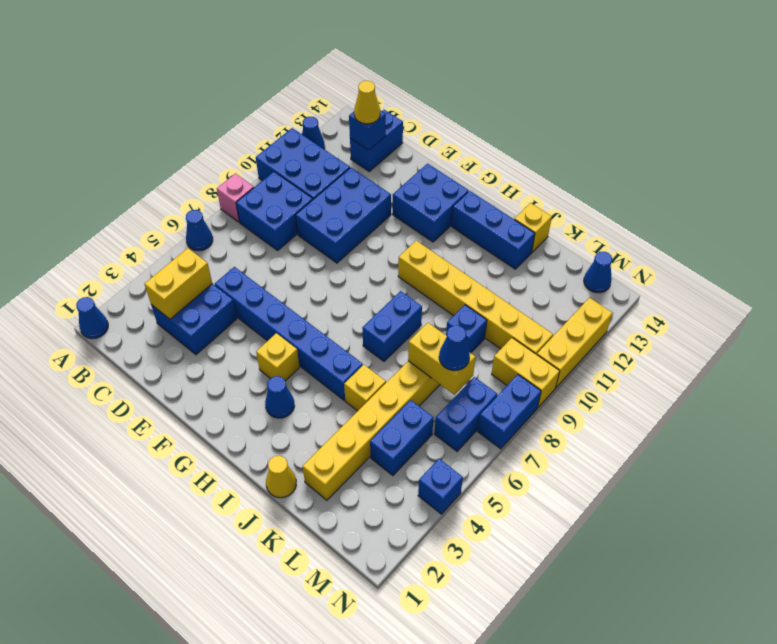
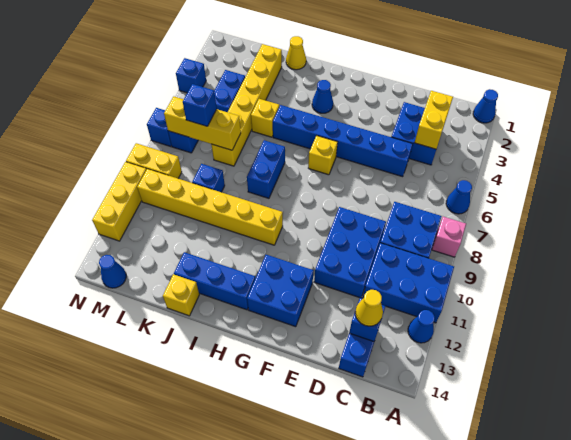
yellow 1x1 brick [256,333,300,381] -> yellow 1x1 brick moved to [308,136,338,175]
yellow 1x2 brick [408,323,475,395] -> yellow 1x3 brick [164,97,241,150]
blue 1x1 cone [439,325,470,371] -> blue 1x1 brick [183,84,217,126]
blue 1x2 brick [478,374,541,449] -> blue 1x1 brick [147,108,171,146]

